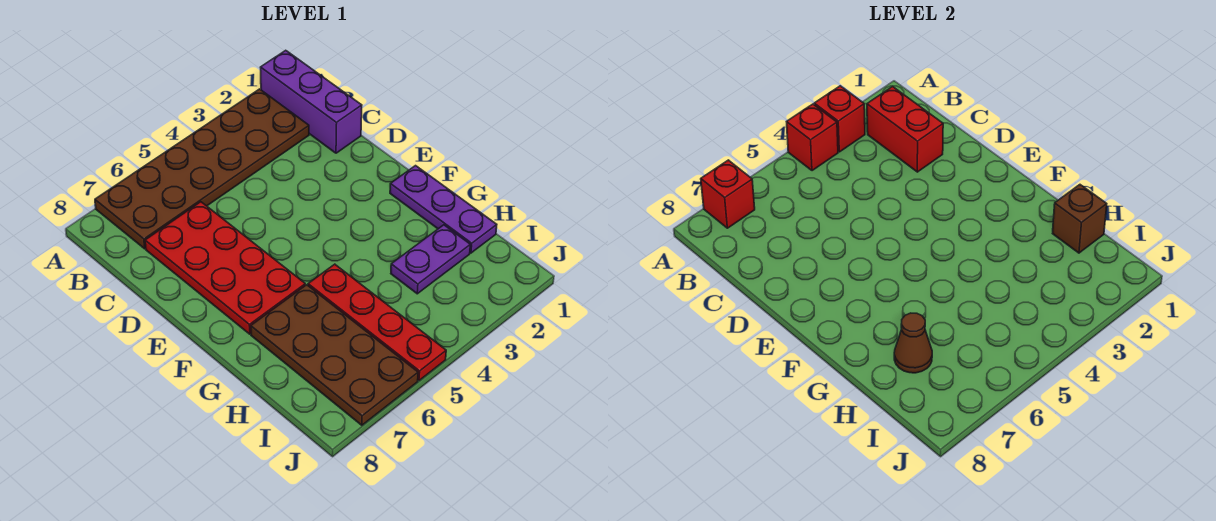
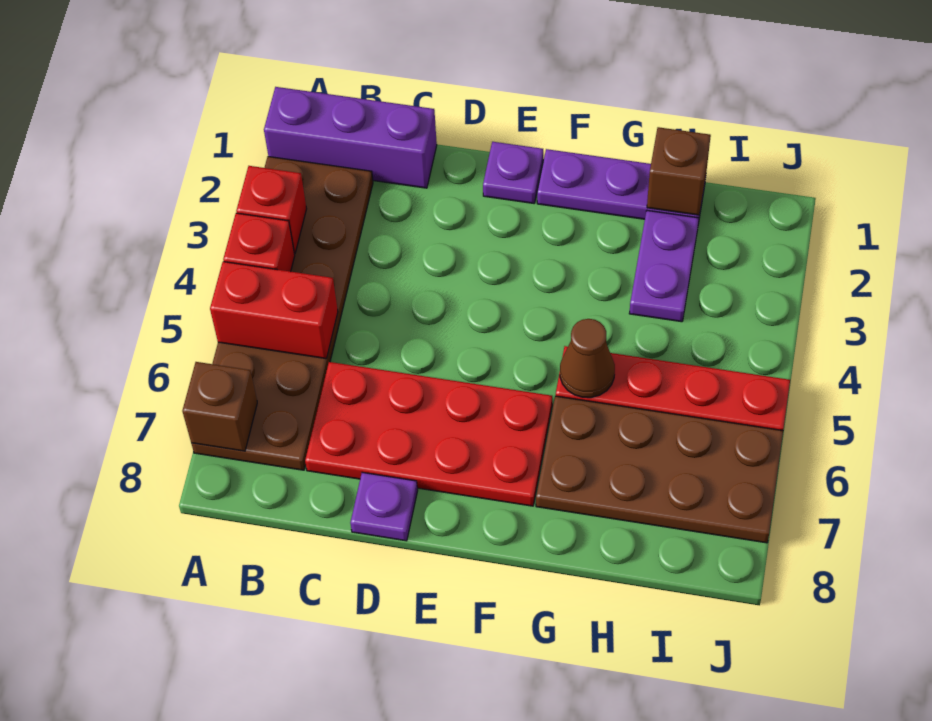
red 1x1 brick [701,160,755,228] -> brown 1x1 brick [182,362,257,451]
red 1x2 brick [867,87,943,172] -> red 1x2 brick moved to [210,262,338,359]
none -> purple 1x1 plate [350,472,418,541]
none -> purple 1x1 plate [483,142,543,203]
brown 1x1 cone [894,313,932,373] -> brown 1x1 cone moved to [560,319,615,398]

